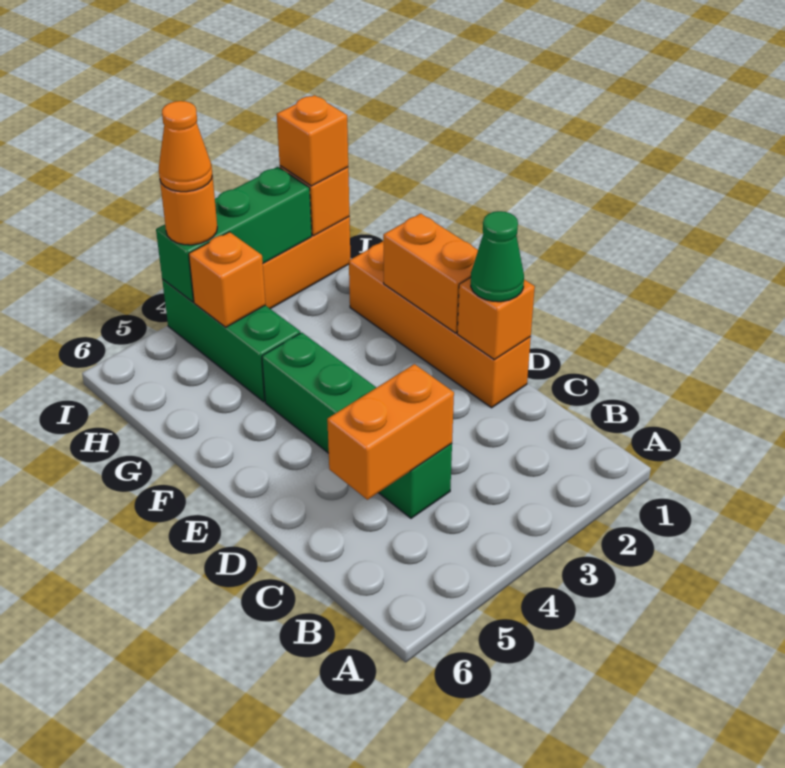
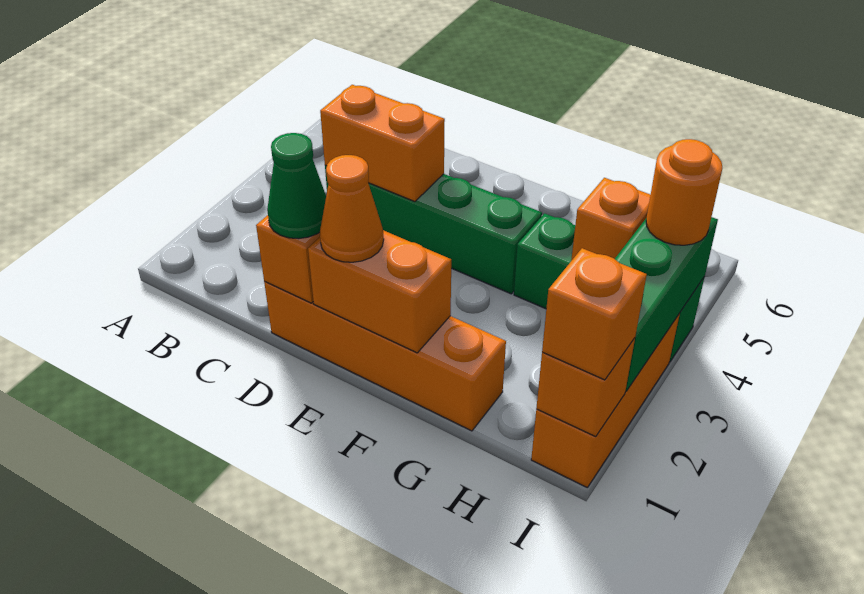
orange 1x2 brick [327,364,454,500] -> orange 1x2 brick turned to [320,85,445,202]
orange 1x1 cone [159,101,212,192] -> orange 1x1 cone moved to [320,155,384,262]

